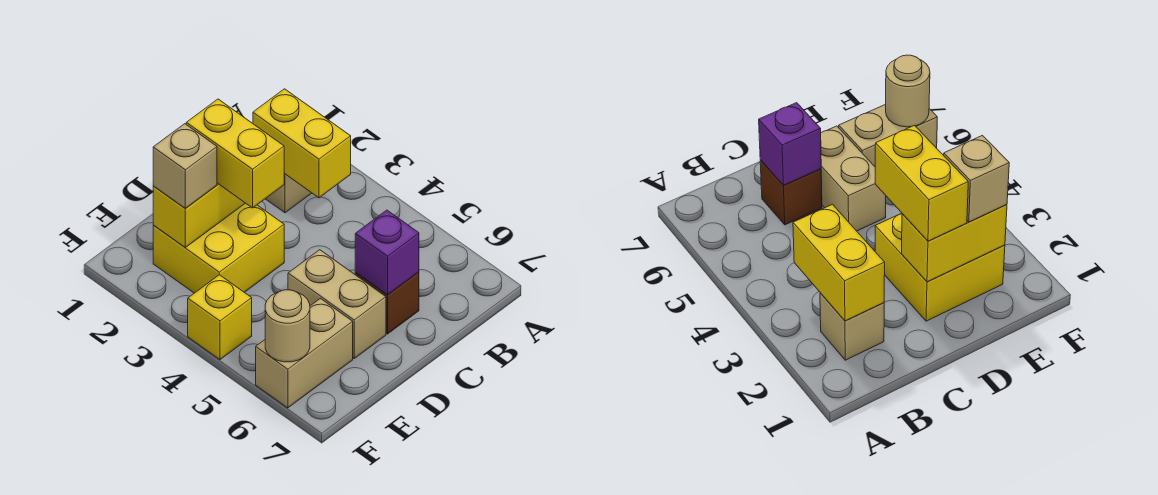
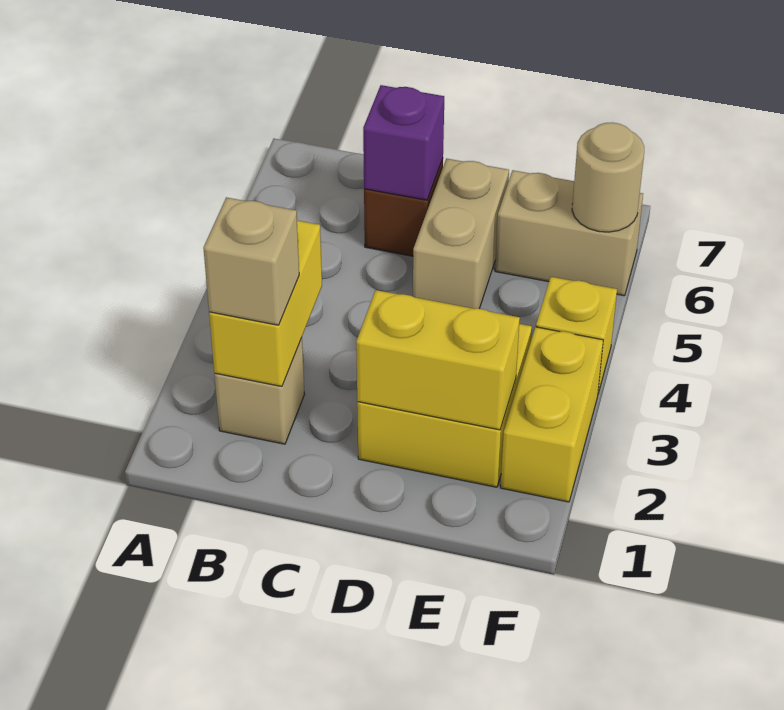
yellow 1x2 brick [186,99,284,208] -> yellow 1x2 brick moved to [501,327,603,502]
tan 1x1 brick [153,124,217,208] -> tan 1x1 brick moved to [203,197,299,325]

